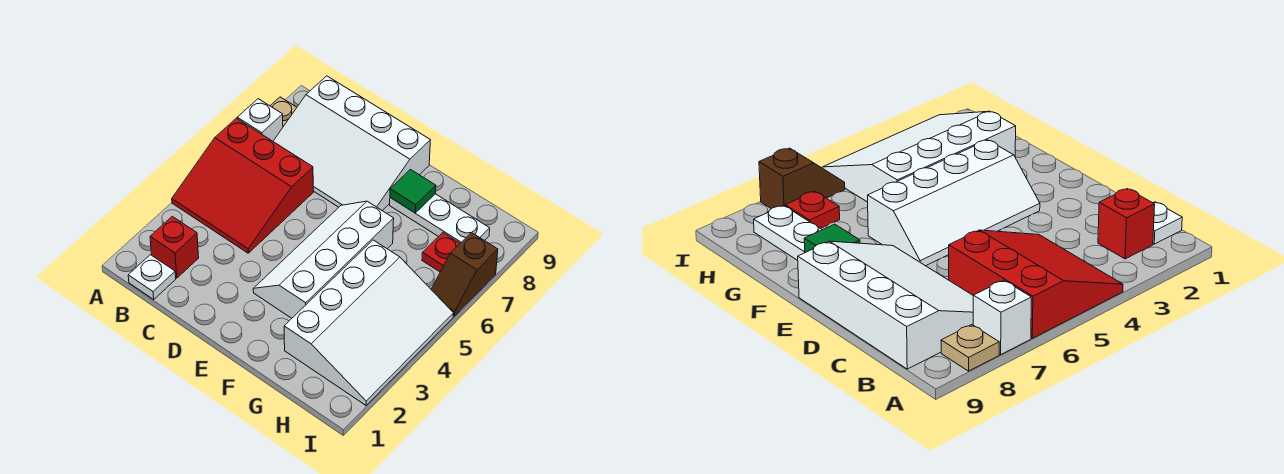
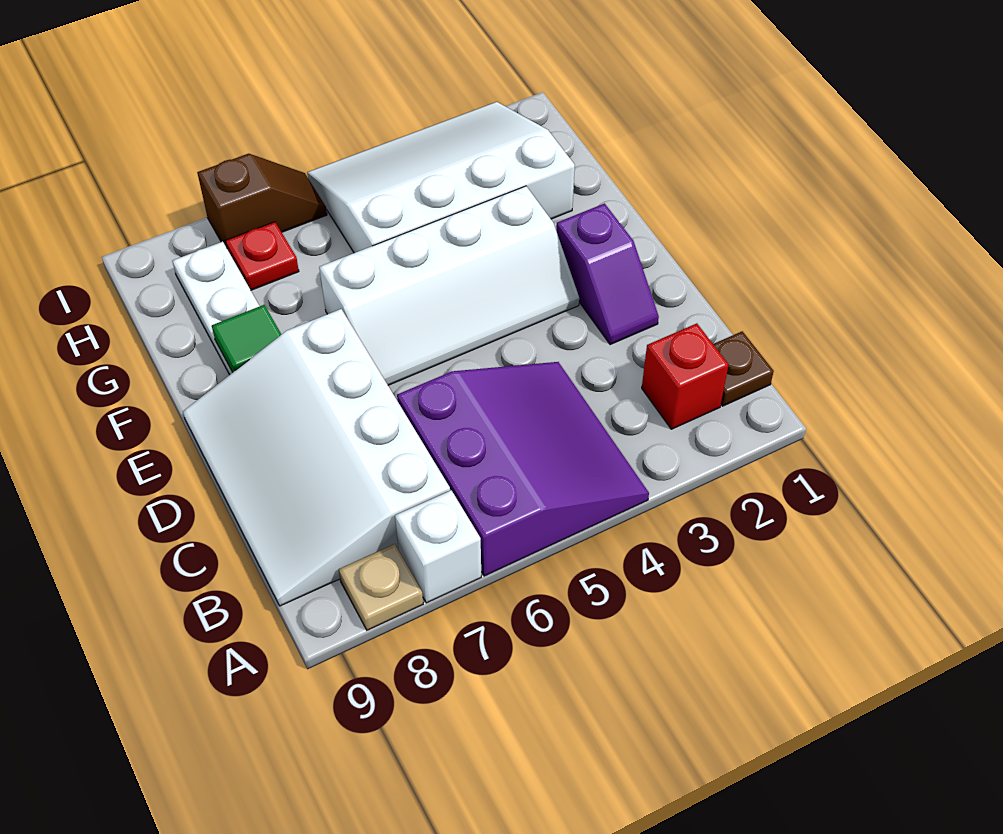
red 3x3 slope [172,118,313,253] -> purple 3x3 slope [397,362,649,576]
white 1x1 plate [128,255,176,299] -> brown 1x1 plate [713,331,774,406]
white 3x4 slope [273,76,430,210] -> white 3x4 slope turned to [183,309,450,606]
none -> purple 1x2 slope [556,204,659,345]

